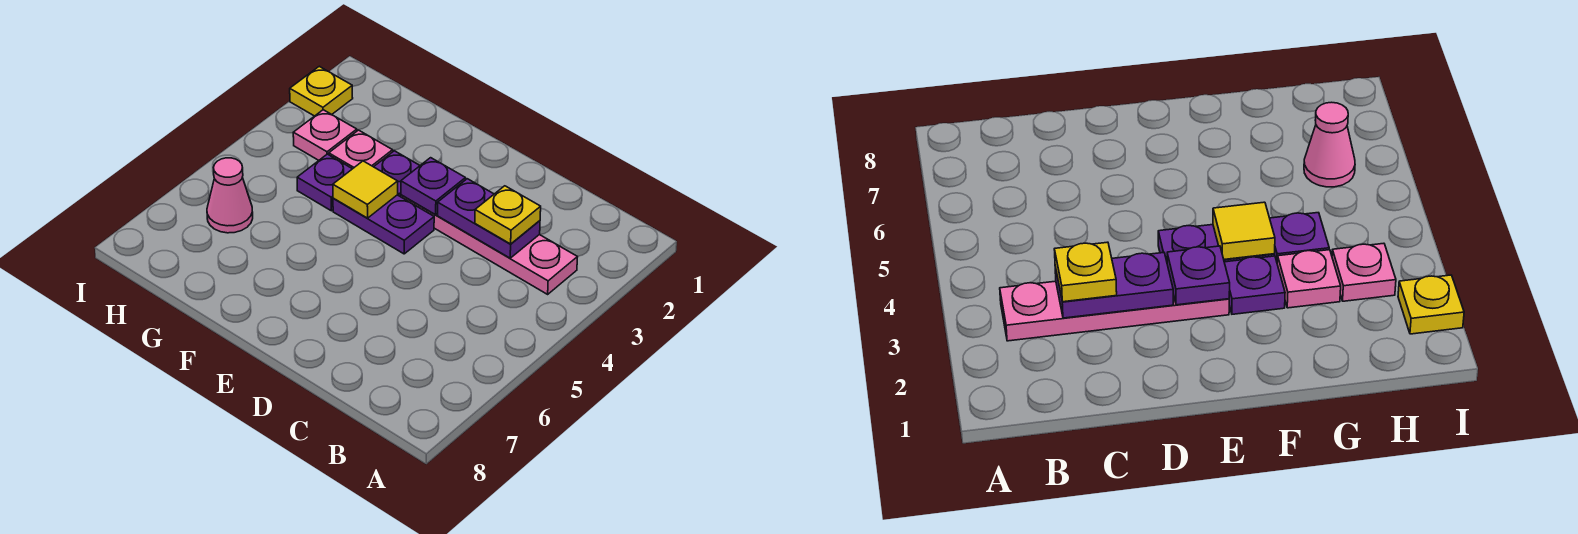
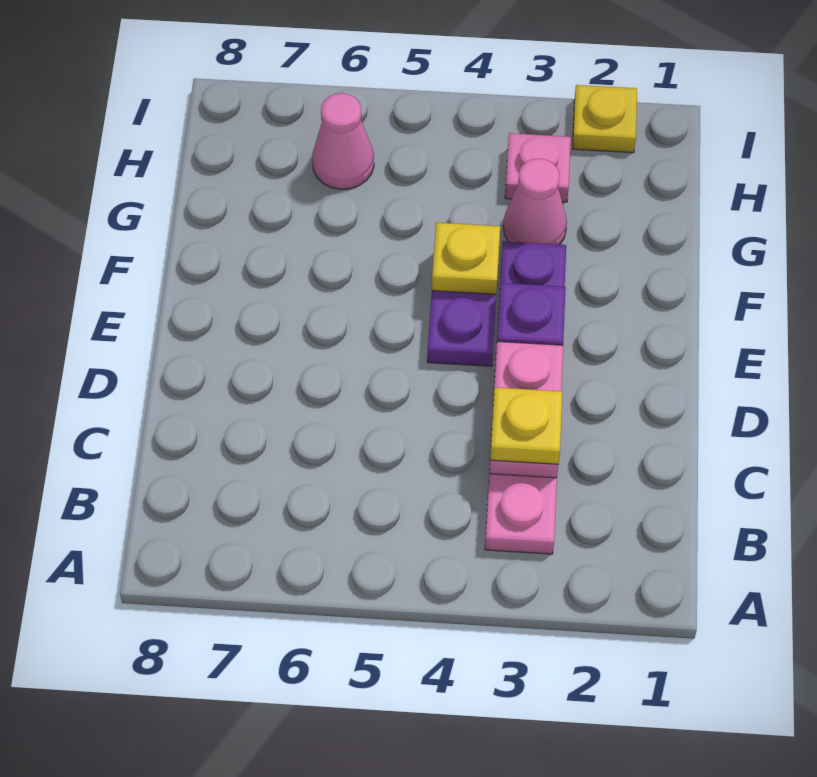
purple 1x2 plate [438,179,540,258] -> pink 1x2 plate [489,341,563,478]
yellow 1x1 tile [333,161,398,218] -> yellow 1x1 plate [432,223,500,294]
pink 1x1 plate [329,130,393,169] -> pink 1x1 cone [503,159,567,245]
purple 1x1 plate [297,154,352,211] -> none

